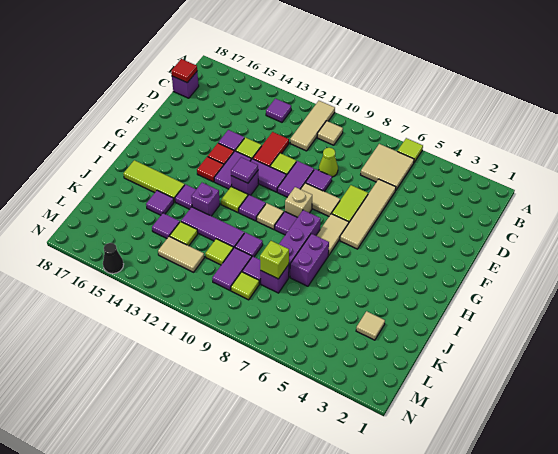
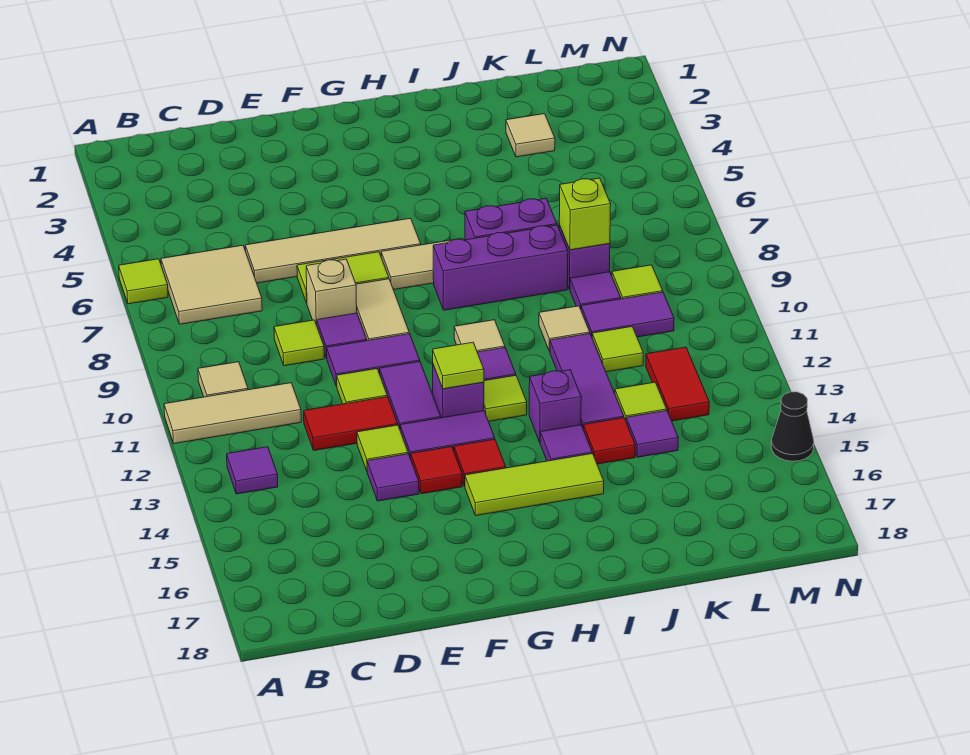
purple 1x1 brick [172,72,199,98] -> none
red 1x1 tile [171,59,197,83] -> red 1x1 tile moved to [583,418,635,464]
lime 1x1 cone [319,148,338,177] -> lime 1x1 tile [274,320,324,366]
tan 1x1 brick [285,187,312,217] -> tan 1x1 brick moved to [306,259,357,325]
purple 1x1 tile [231,157,258,183] -> lime 1x1 tile [433,342,484,389]
purple 1x1 tile [275,212,298,235] -> none
lime 1x3 tile [123,160,185,202] -> lime 1x3 tile turned to [465,453,604,516]
purple 1x1 tile [235,232,263,257] -> tan 1x1 tile [539,306,590,351]
purple 1x1 tile [146,190,174,215] -> none
tan 1x2 tile [158,236,204,272] -> red 1x2 tile [646,347,709,421]

